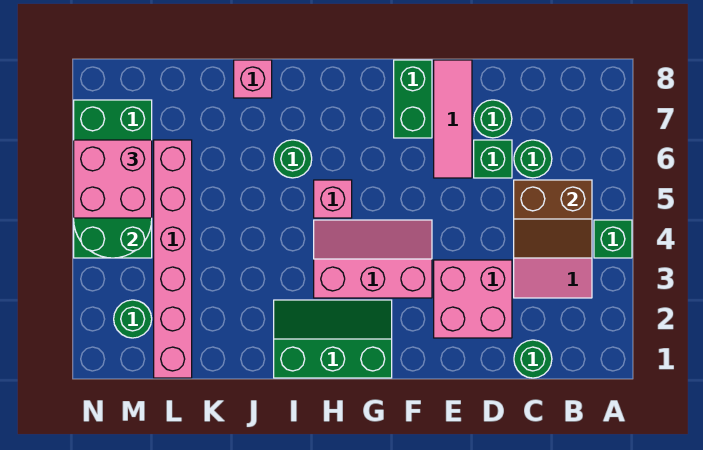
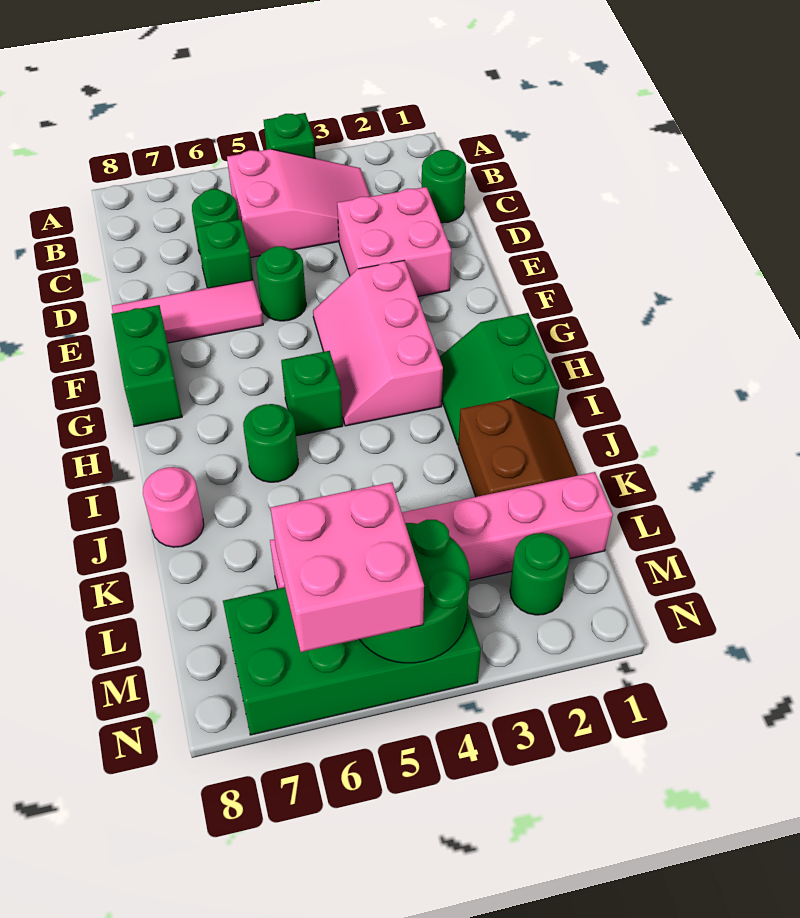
brown 2x2 slope [514,180,592,258] -> brown 2x2 slope moved to [458,399,578,497]
green 1x1 round brick [474,100,512,138] -> green 1x1 round brick moved to [256,246,306,321]
green 1x2 brick [394,60,432,138] -> green 1x2 brick turned to [112,305,182,427]
green 2x3 slope [274,300,392,378] -> green 2x2 slope [439,313,559,445]
pink 1x1 brick [314,180,352,218] -> green 1x1 brick [281,351,343,436]
pink 1x1 brick [234,60,272,98] -> pink 1x1 round brick [143,467,204,547]

